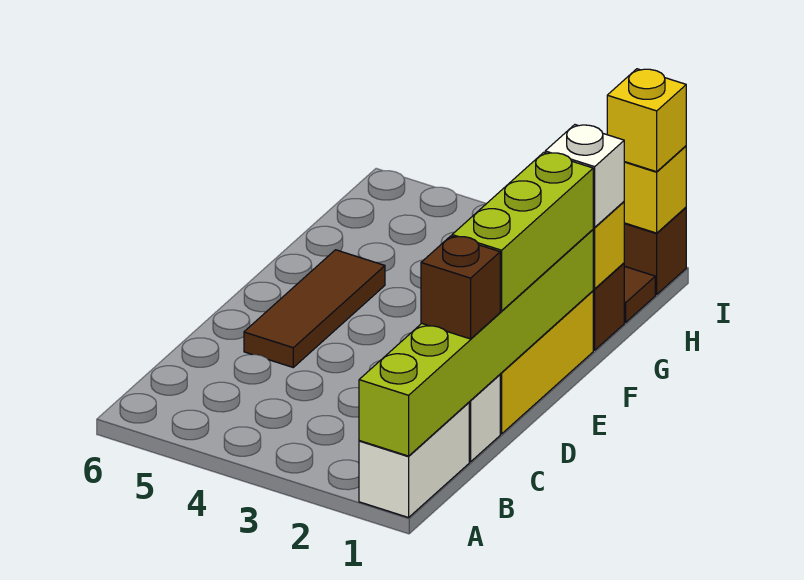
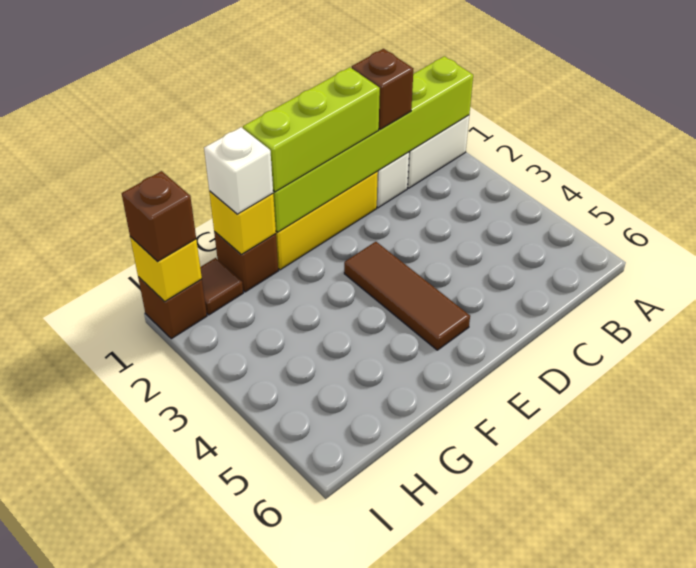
brown 1x3 tile [244,250,385,367] -> brown 1x3 tile turned to [344,242,470,350]
yellow 1x1 brick [607,69,686,172] -> brown 1x1 brick [122,171,196,262]

